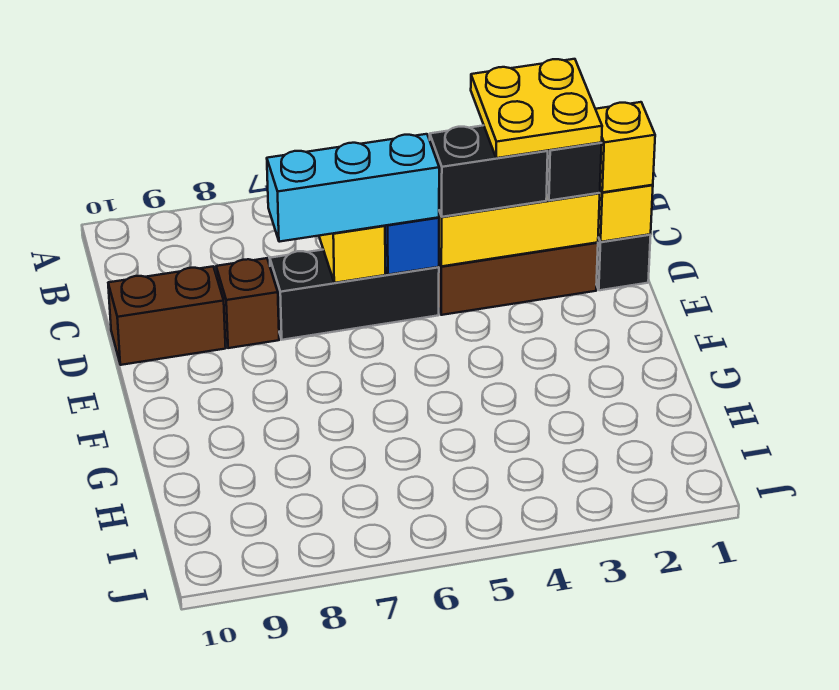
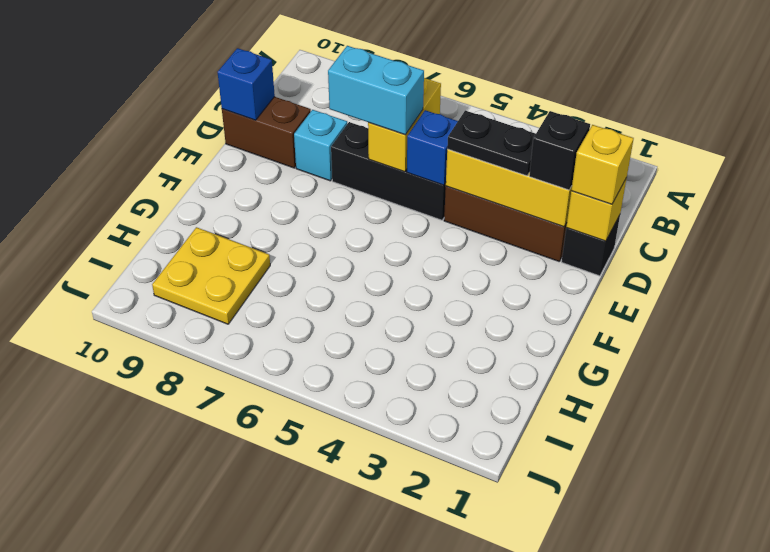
yellow 2x2 plate [471,59,602,158] -> yellow 2x2 plate moved to [152,227,270,324]
black 1x2 brick [430,125,548,217] -> black 1x2 plate [447,111,536,176]
cyan 1x3 brick [267,134,439,242] -> cyan 1x2 brick [328,46,424,135]
brown 1x1 brick [216,258,279,348] -> cyan 1x1 brick [294,110,347,181]
none -> blue 1x1 brick [218,48,275,120]

